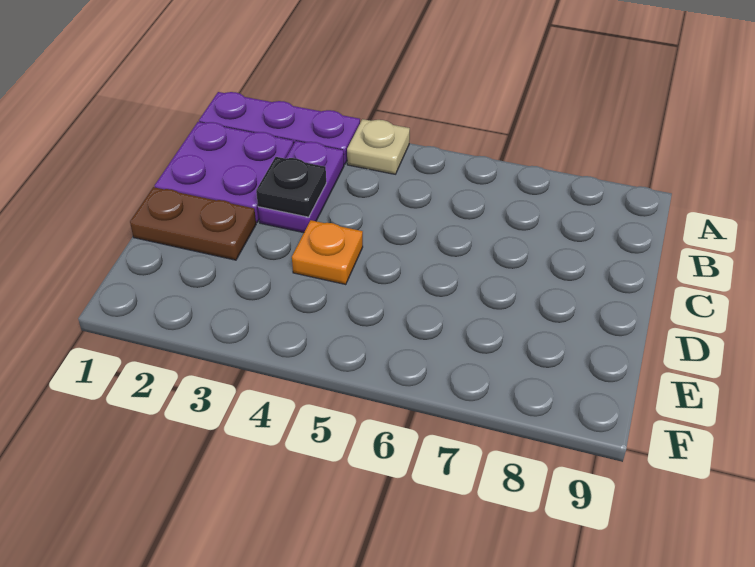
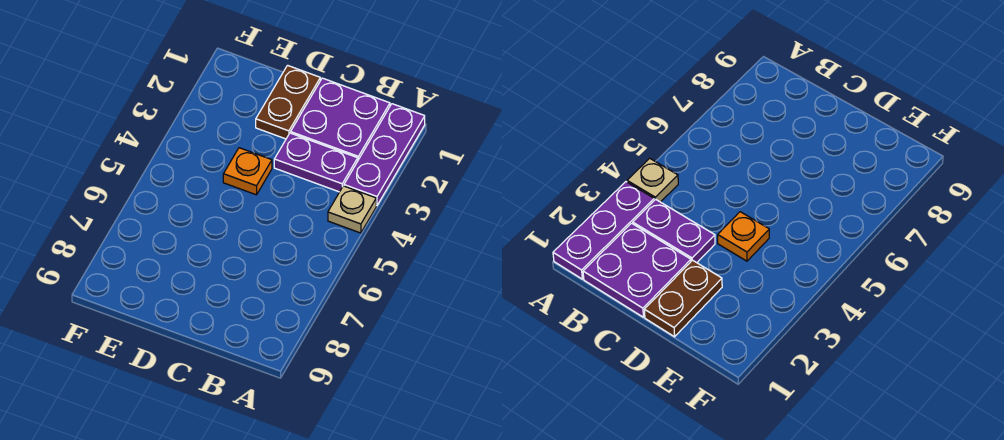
black 1x1 plate [256,157,326,217] -> none

